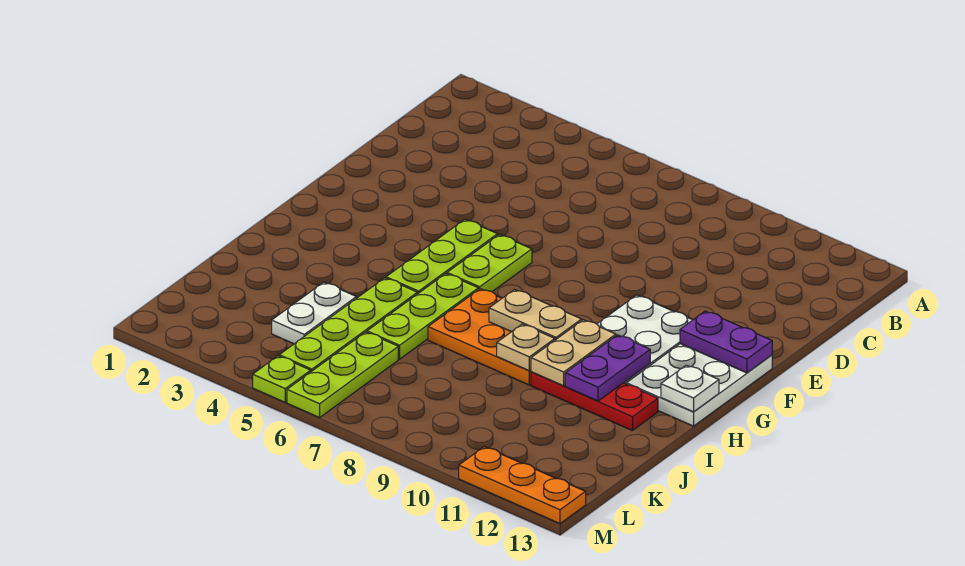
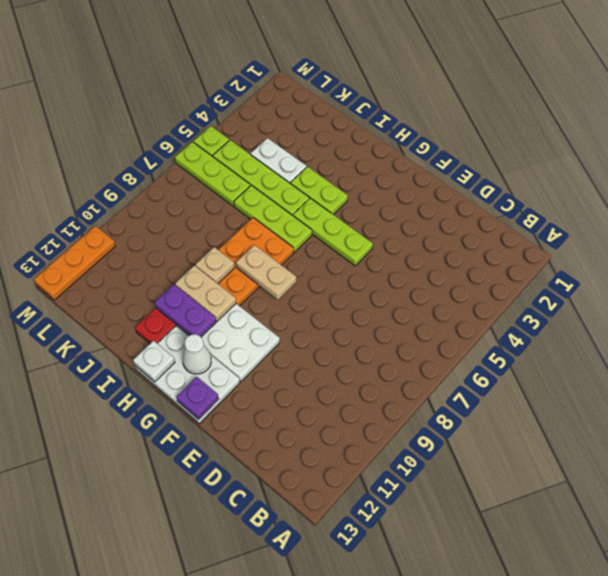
lime 1x2 plate [447,235,532,292] -> lime 1x2 plate moved to [291,167,348,215]
purple 1x2 plate [680,311,772,373] -> purple 1x1 plate [177,377,219,419]
none -> white 1x1 cone [183,334,211,374]
tan 1x2 plate [489,290,582,340] -> tan 1x2 plate turned to [236,245,296,300]

